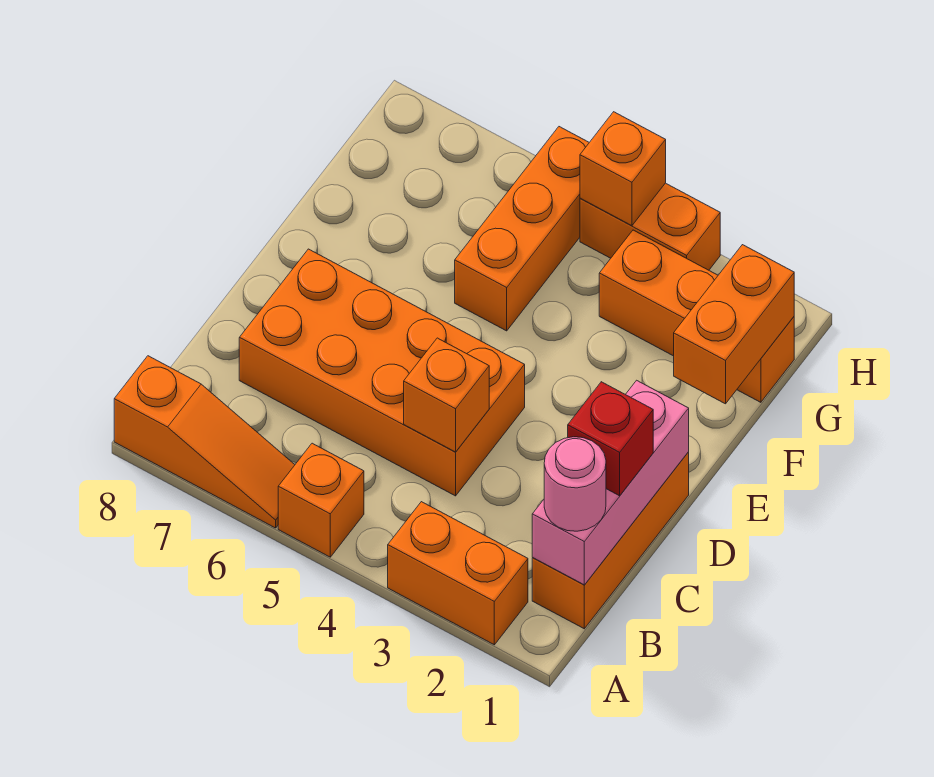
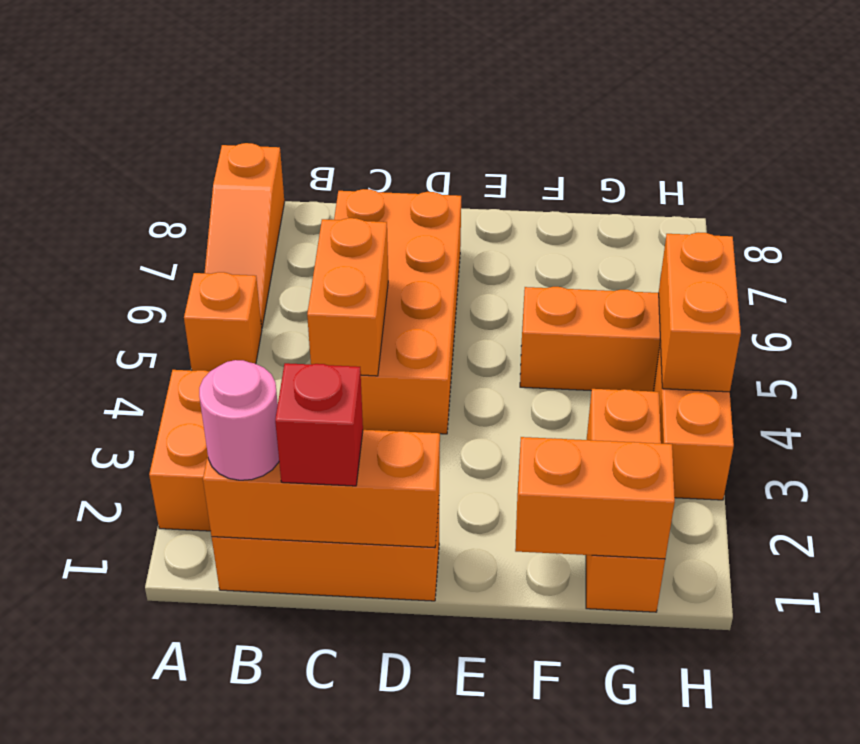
pink 1x3 brick [532,380,689,585] -> orange 1x3 brick [203,430,440,548]
orange 1x1 brick [404,338,489,452] -> orange 1x2 brick [307,218,388,376]
orange 1x1 brick [580,112,666,226] -> orange 1x2 brick [659,232,741,392]

